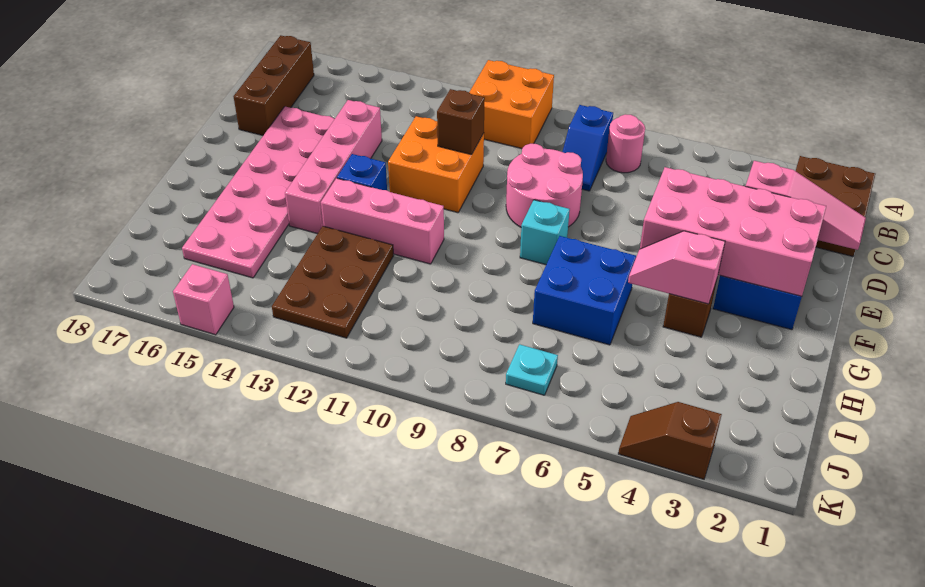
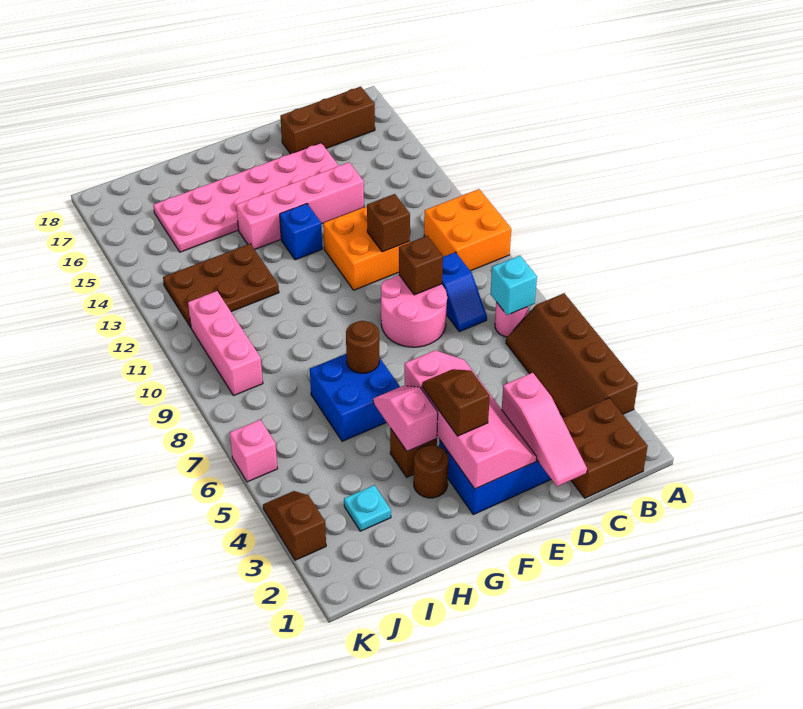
none -> brown 2x4 slope [506,293,638,418]
blue 1x2 slope [563,105,613,191] -> blue 1x2 slope turned to [442,252,487,332]
none -> brown 1x1 brick [399,236,443,295]
pink 2x4 brick [640,167,826,296] -> pink 2x4 slope [405,350,537,489]
none -> brown 1x2 slope [422,369,490,436]
cyan 1x1 brick [520,200,570,265] -> cyan 1x1 brick moved to [490,256,537,315]
none -> brown 1x1 round brick [414,445,448,498]
none -> brown 1x1 round brick [346,321,379,373]
pink 1x3 brick [321,178,444,264] -> pink 1x3 brick moved to [188,291,263,396]
cyan 1x1 plate [506,344,558,395] -> cyan 1x1 plate moved to [344,485,391,531]
pink 1x1 brick [173,264,234,335] -> pink 1x1 brick moved to [230,420,278,482]

